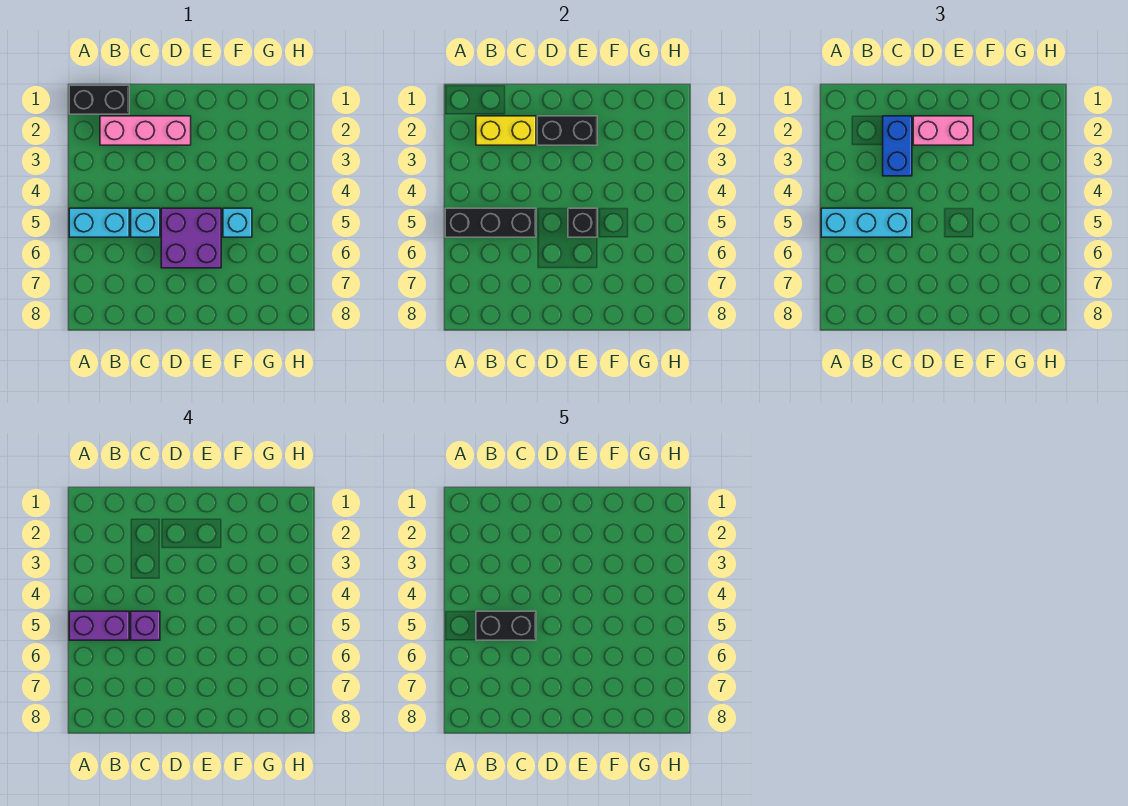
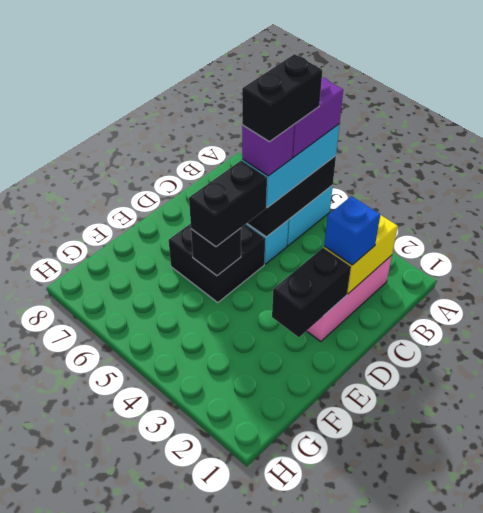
black 1x2 brick [69,85,129,114] -> black 1x2 brick moved to [189,161,267,247]
blue 1x2 brick [883,116,912,176] -> blue 1x1 brick [324,196,380,265]
pink 1x2 brick [913,116,973,145] -> none
purple 2x2 brick [161,208,221,268] -> black 2x2 brick [169,224,265,303]
cyan 1x1 brick [223,208,252,237] -> none

